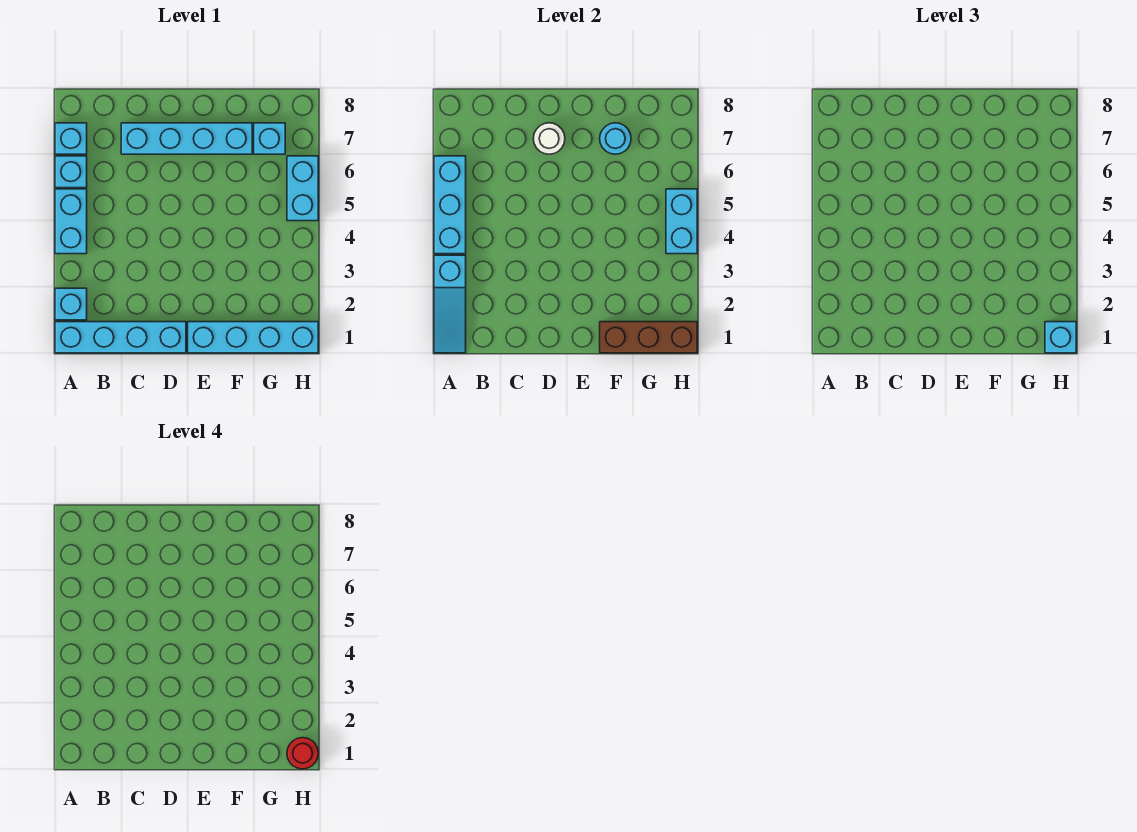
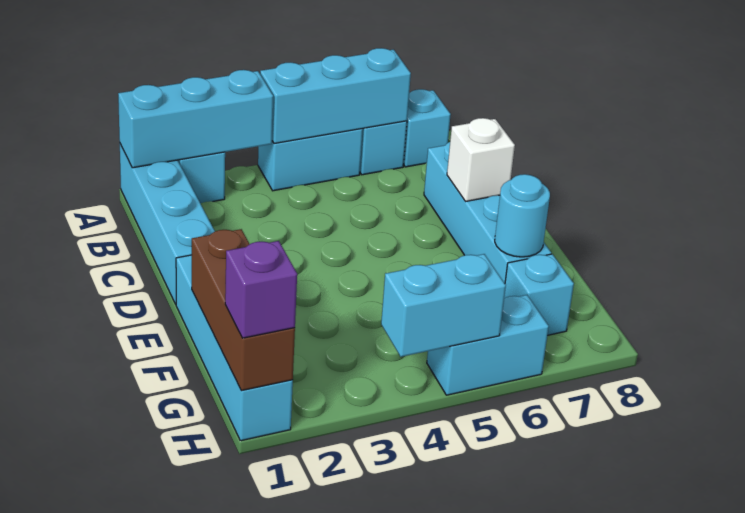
cyan 1x3 slope [434,255,466,353] -> cyan 1x3 brick [118,70,273,168]
white 1x1 round brick [533,123,565,154] -> white 1x1 brick [447,118,515,201]
cyan 1x1 brick [1045,322,1076,353] -> purple 1x1 brick [225,241,297,338]
red 1x1 round brick [287,738,318,769] -> none

